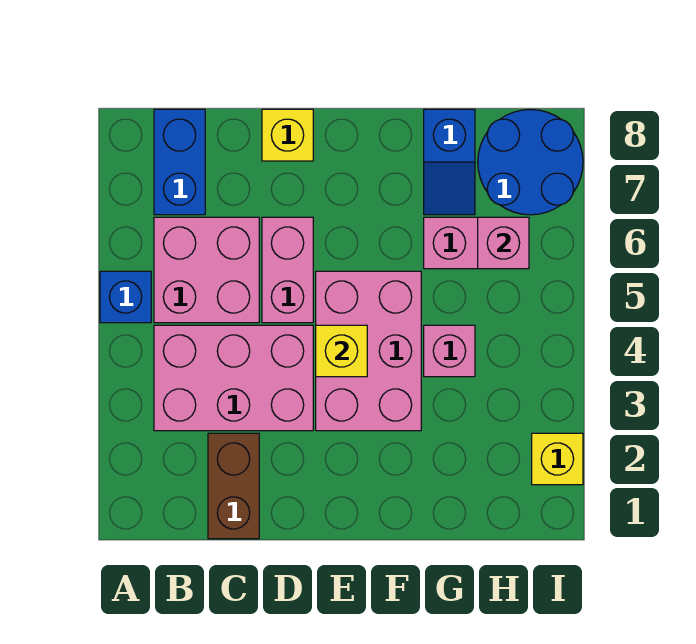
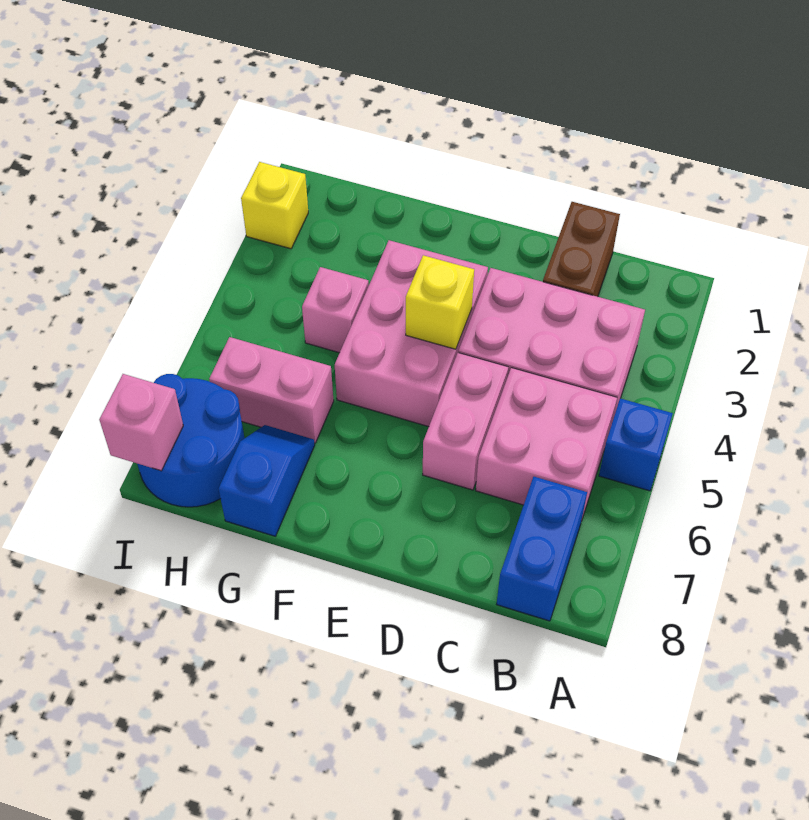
yellow 1x1 brick [262,109,313,161] -> none
pink 1x1 brick [478,217,529,269] -> pink 1x1 brick moved to [99,374,183,471]

